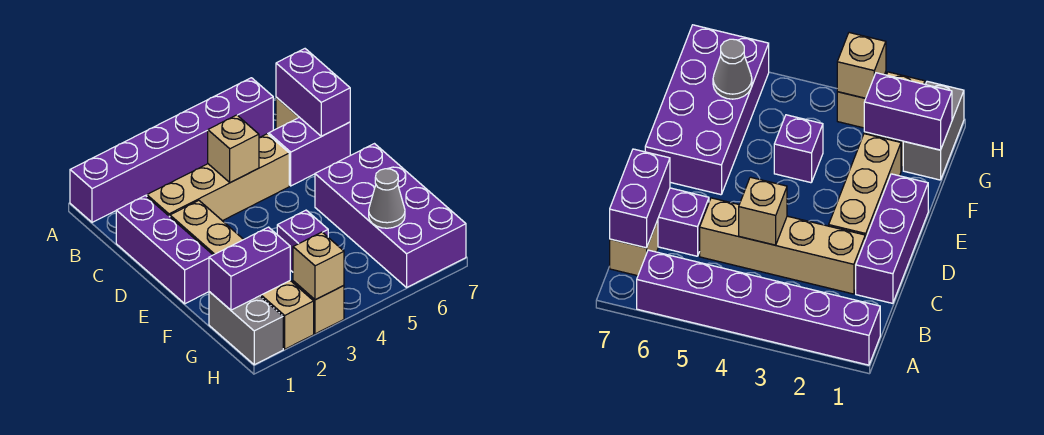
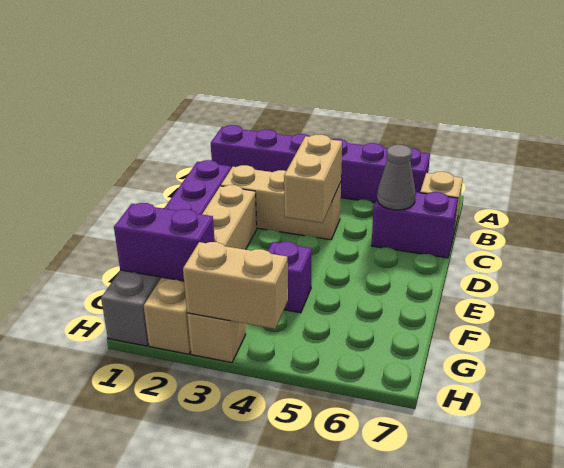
purple 1x2 brick [276,49,350,136] -> none
tan 1x4 brick [147,134,289,221] -> tan 1x3 brick [221,165,341,240]
tan 1x1 brick [208,115,259,183] -> tan 1x2 brick [284,135,342,223]
purple 2x4 brick [315,144,466,287] -> none
grey 1x1 cone [369,169,405,228] -> grey 1x1 cone moved to [377,145,416,210]
tan 1x1 brick [293,232,344,300] -> tan 1x2 brick [183,242,288,329]

